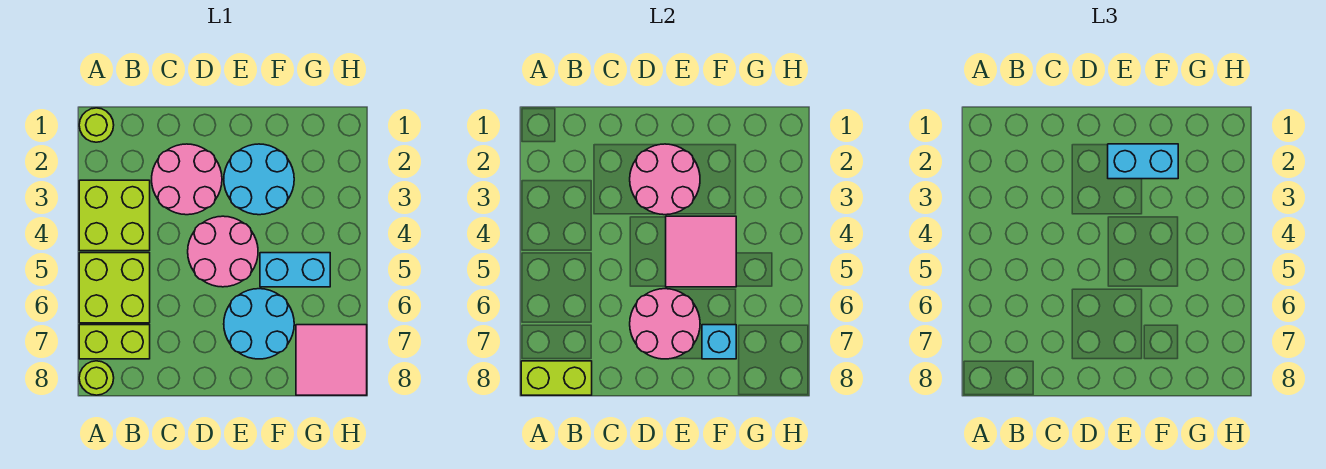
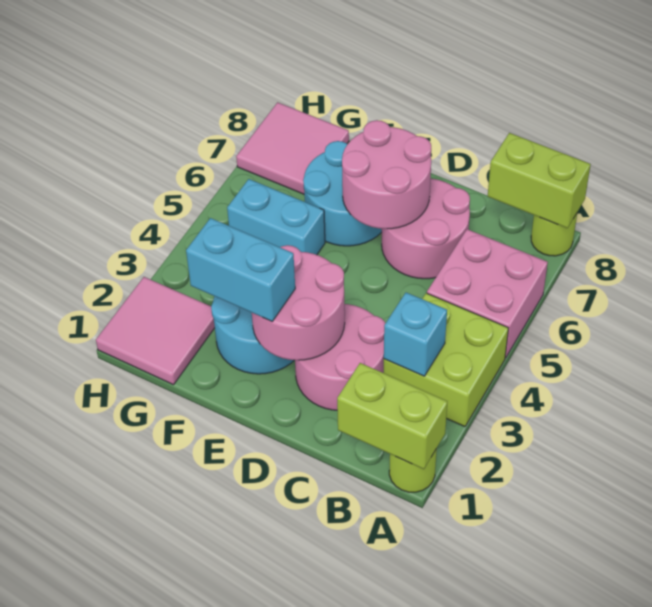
lime 2x2 brick [79,253,150,323] -> pink 2x2 brick [427,229,548,358]
lime 1x2 brick [79,325,150,359] -> lime 1x2 brick moved to [337,363,447,469]
pink 2x2 round brick [188,216,258,287] -> pink 2x2 round brick moved to [382,179,470,279]
pink 2x2 tile [666,216,736,287] -> pink 2x2 tile moved to [96,277,215,385]
cyan 1x1 brick [702,325,736,359] -> cyan 1x1 brick moved to [384,293,447,376]

